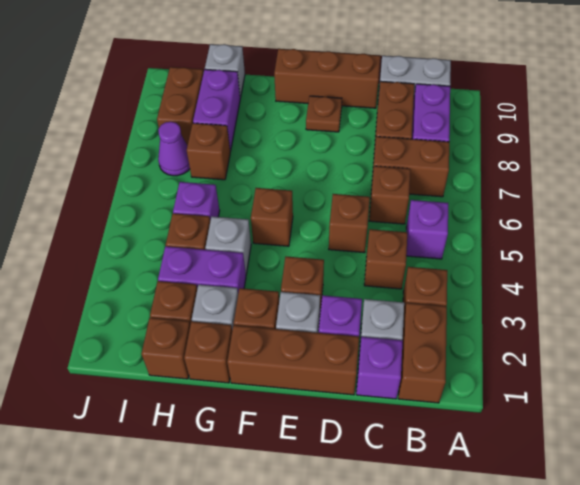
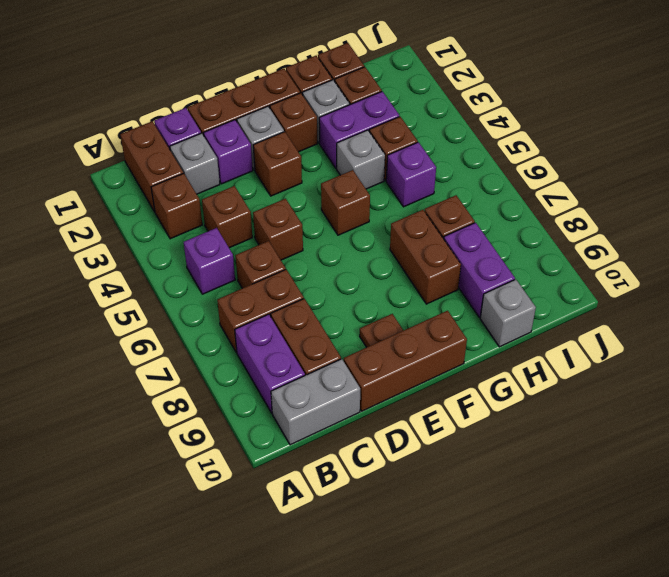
purple 1x1 cone [158,122,190,176] -> none
brown 1x2 brick [157,67,203,145] -> brown 1x2 brick moved to [390,210,461,304]

